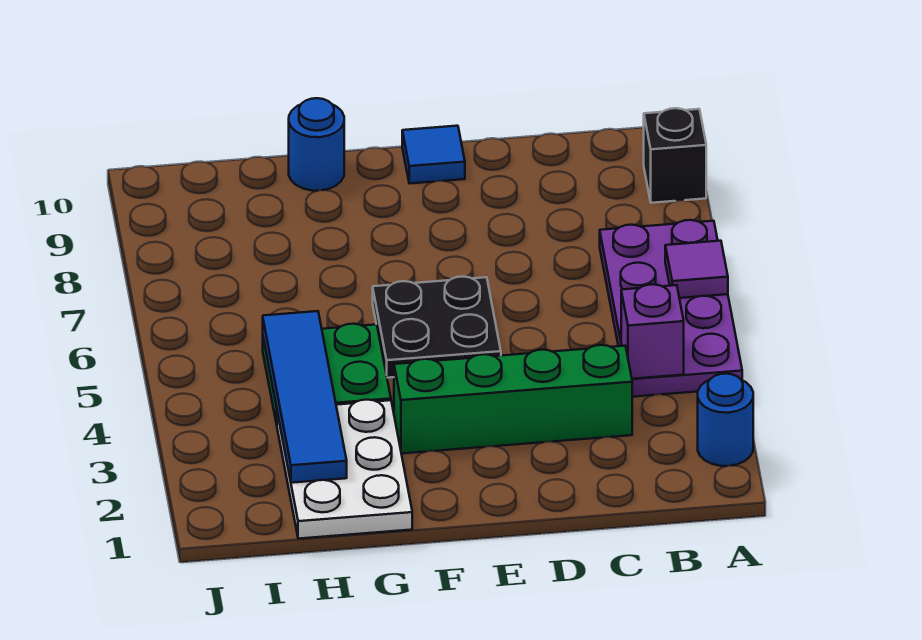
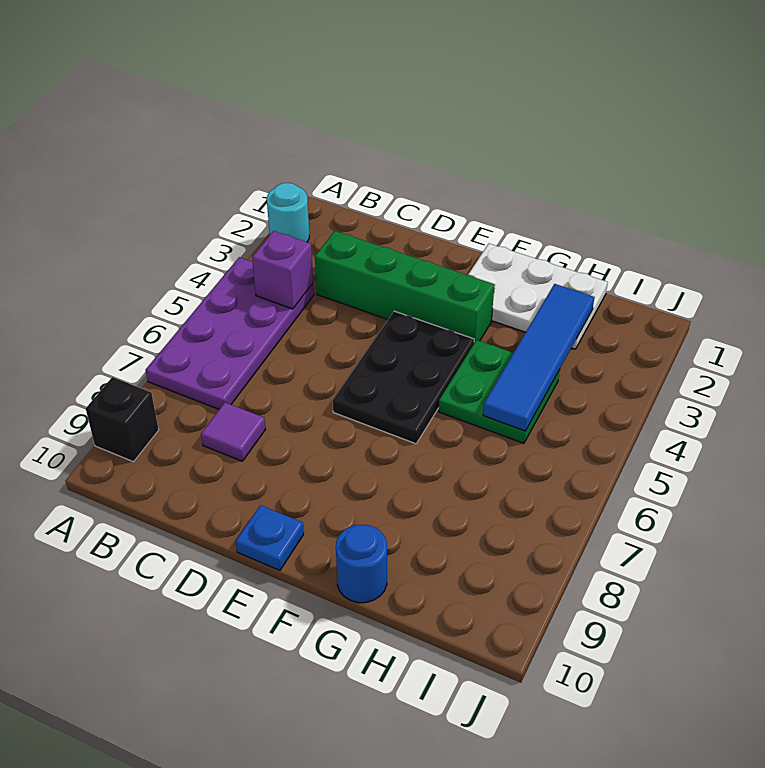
blue 1x1 round brick [698,374,753,466] -> cyan 1x1 round brick [267,183,309,242]
purple 1x1 tile [665,241,728,298] -> purple 1x1 tile moved to [201,403,265,461]
black 2x2 plate [373,277,501,378] -> black 2x3 plate [333,311,474,444]
blue 1x1 tile [402,126,465,184] -> blue 1x1 plate [236,505,304,570]
white 2x3 plate [277,400,412,539] -> white 2x3 plate turned to [468,244,608,349]

